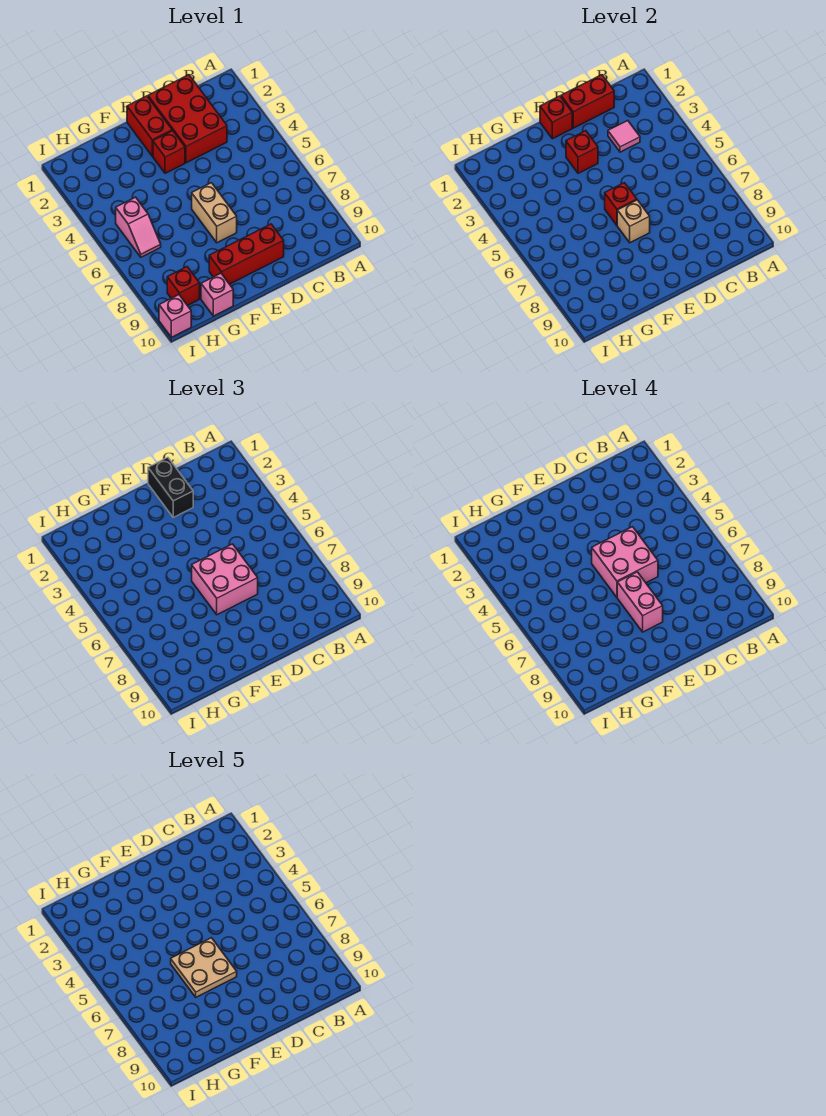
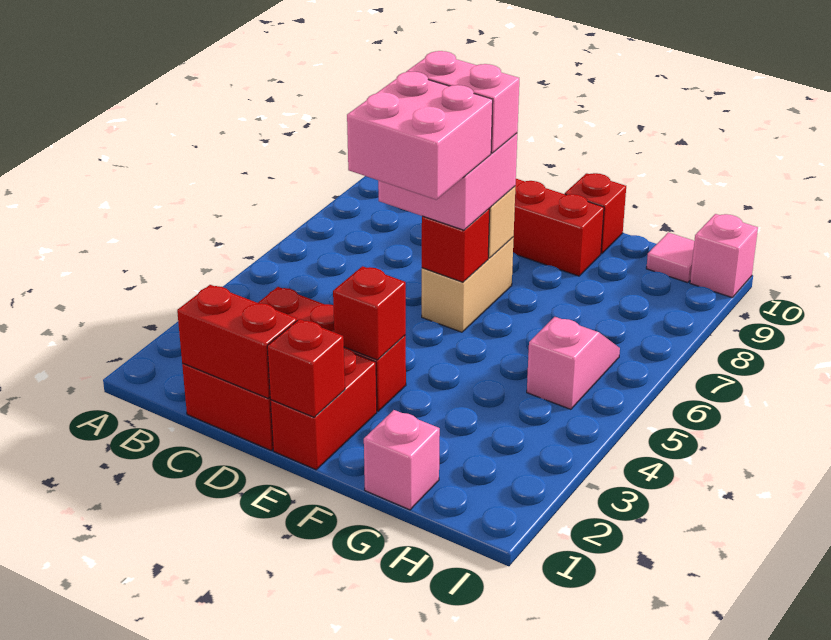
pink 1x1 tile [608,121,640,152] -> pink 1x1 tile moved to [646,232,694,283]
black 1x2 brick [148,457,193,517] -> none
tan 2x2 plate [171,938,237,997] -> none
pink 1x2 brick [617,572,663,632] -> pink 1x2 brick turned to [406,51,519,153]
pink 1x1 brick [201,273,233,316] -> pink 1x1 brick moved to [364,410,440,510]
red 1x1 brick [167,267,200,306] -> red 1x1 brick moved to [565,173,626,254]

